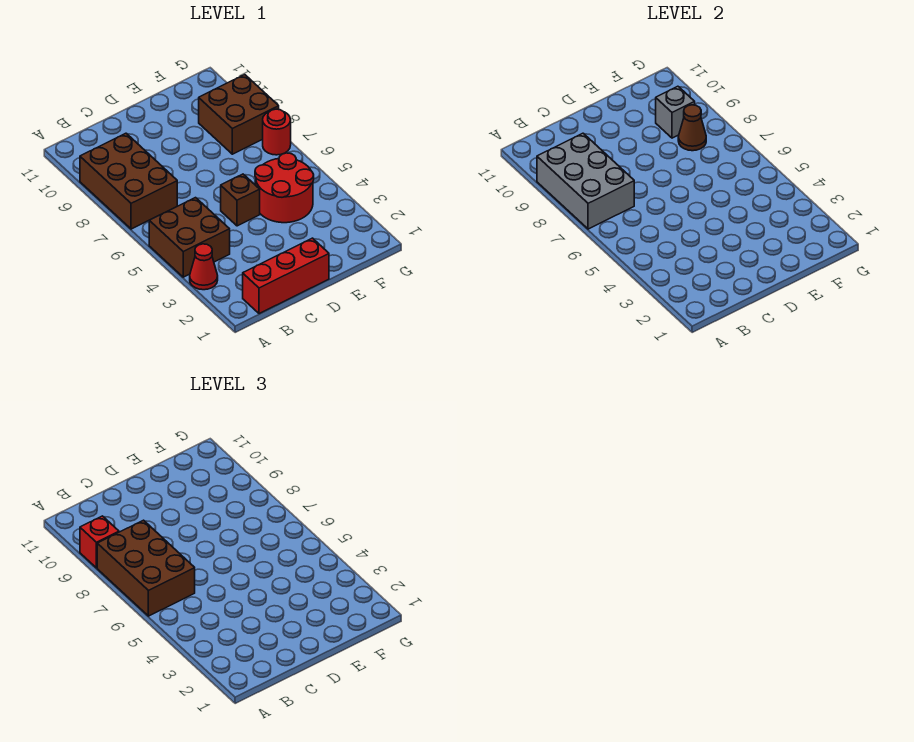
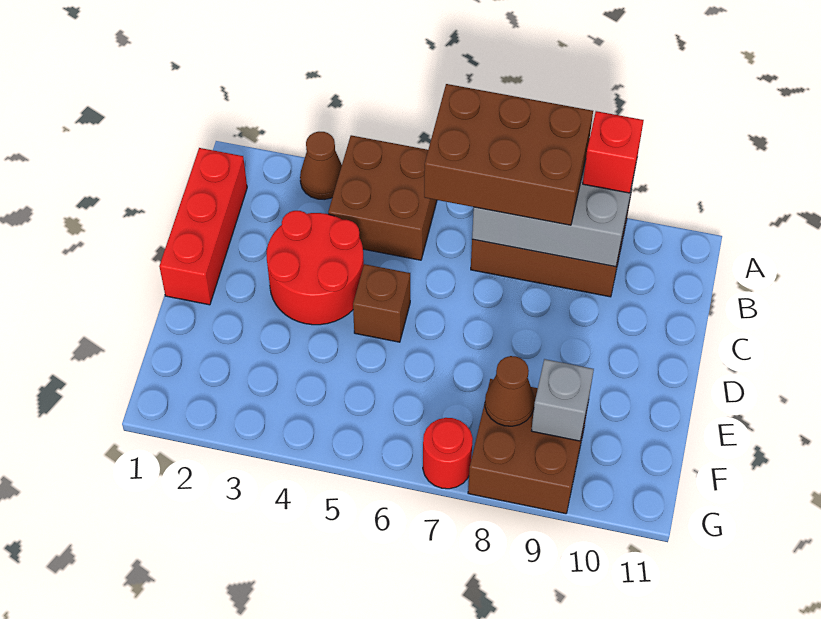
red 1x1 cone [190,244,218,290] -> brown 1x1 cone [300,132,342,200]
red 2x2 round brick [255,153,314,223] -> red 2x2 round brick moved to [267,211,364,325]

